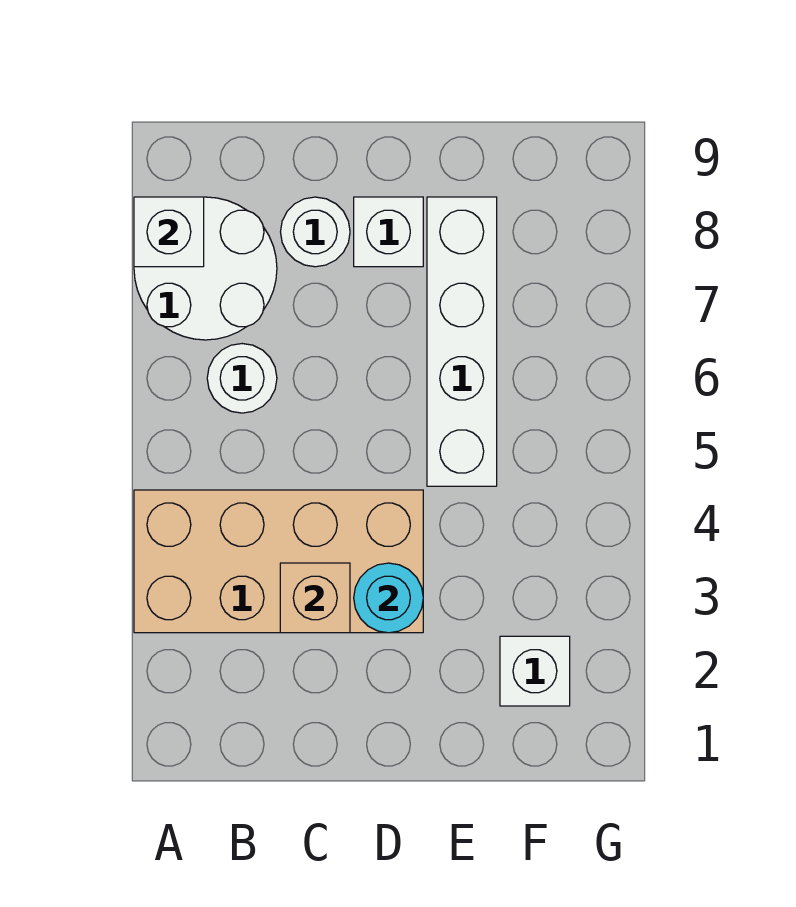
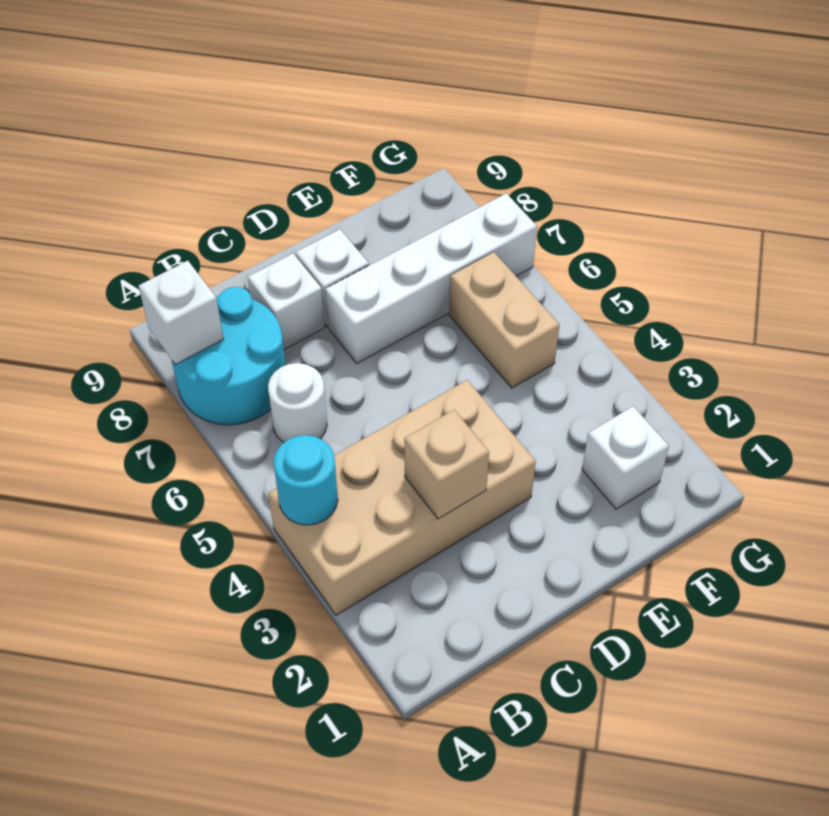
white 2x2 round brick [134,197,277,340] -> cyan 2x2 round brick [172,287,286,425]
white 1x1 round brick [281,197,350,267] -> white 1x1 brick [248,254,325,349]
cyan 1x1 round brick [354,563,423,633] -> cyan 1x1 round brick moved to [274,435,338,525]
white 1x4 brick [427,197,497,486] -> white 1x4 brick turned to [325,193,537,363]
none -> tan 1x2 brick [449,252,559,388]

